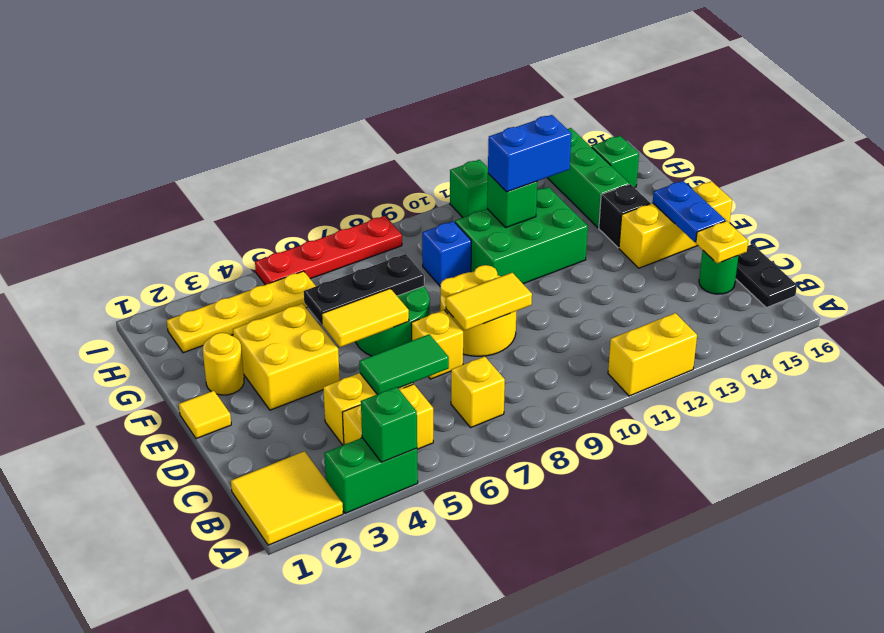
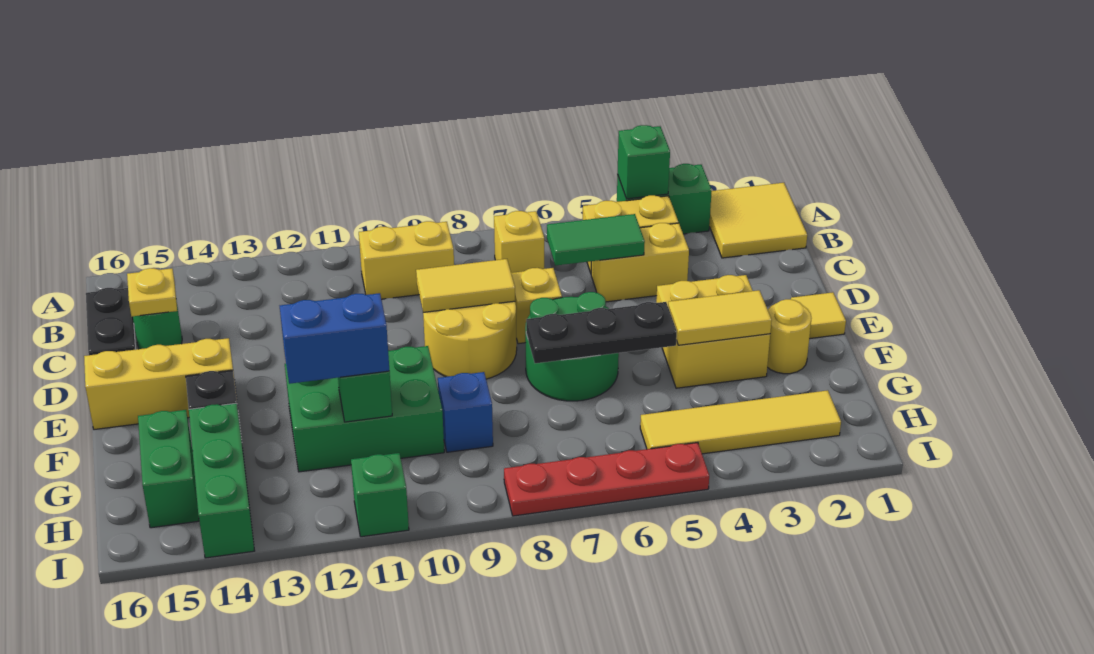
yellow 1x2 brick [608,313,697,396] -> yellow 1x2 brick moved to [359,221,454,299]
blue 1x2 plate [653,181,725,242] -> none
yellow 1x2 tile [322,289,409,347] -> yellow 1x2 tile moved to [668,290,772,345]
yellow 1x4 plate [167,271,316,353] -> yellow 1x4 tile [640,390,841,454]
green 1x1 brick [592,136,639,188] -> green 1x2 brick [138,410,199,528]

